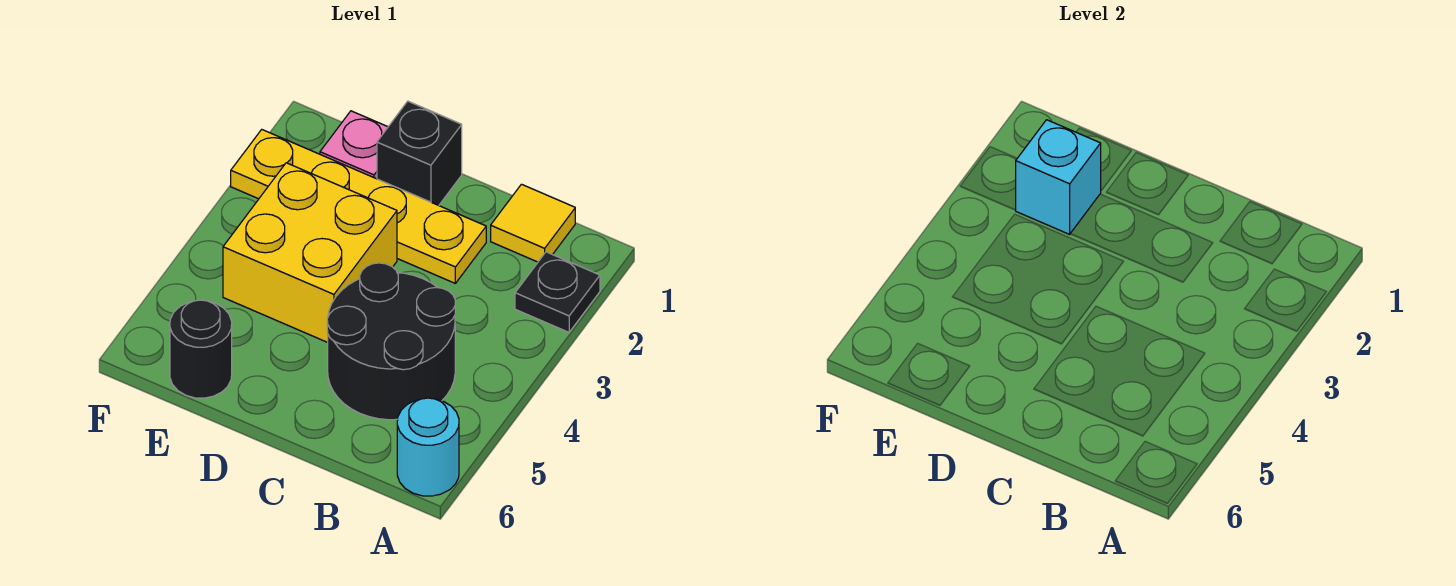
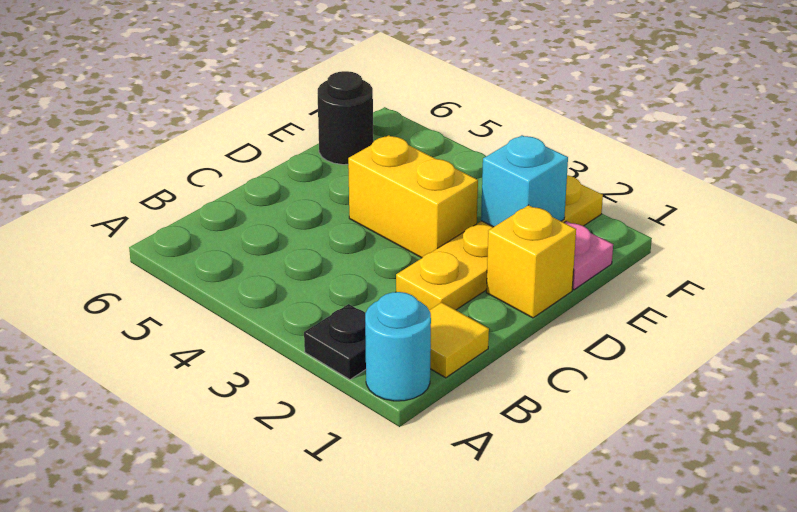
cyan 1x1 round brick [397,398,459,496] -> cyan 1x1 round brick moved to [365,292,431,401]
black 2x2 round brick [327,263,455,420] -> none
black 1x1 brick [377,101,462,205] -> yellow 1x1 brick [486,205,576,318]
yellow 2x2 brick [223,163,397,342] -> yellow 1x2 brick [348,135,478,258]

